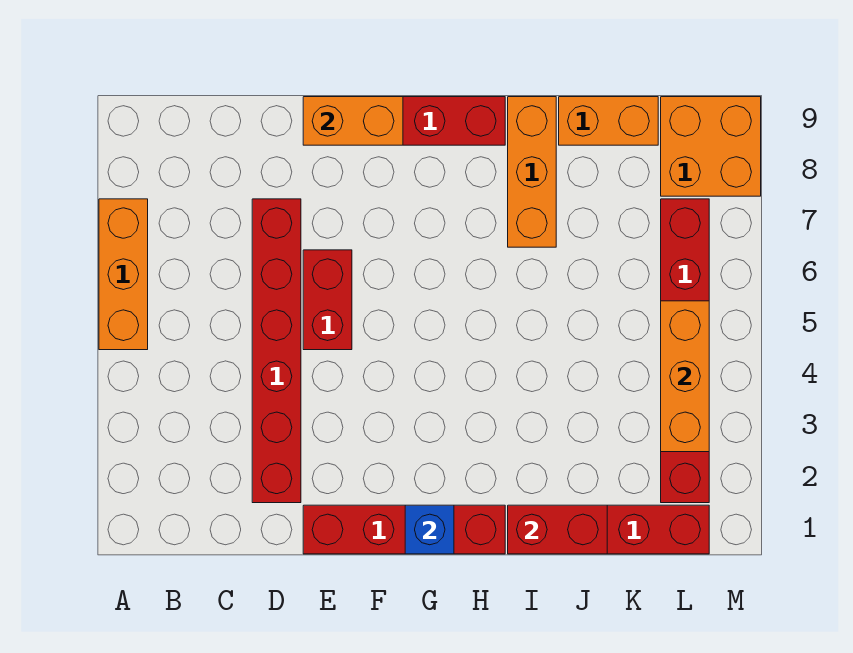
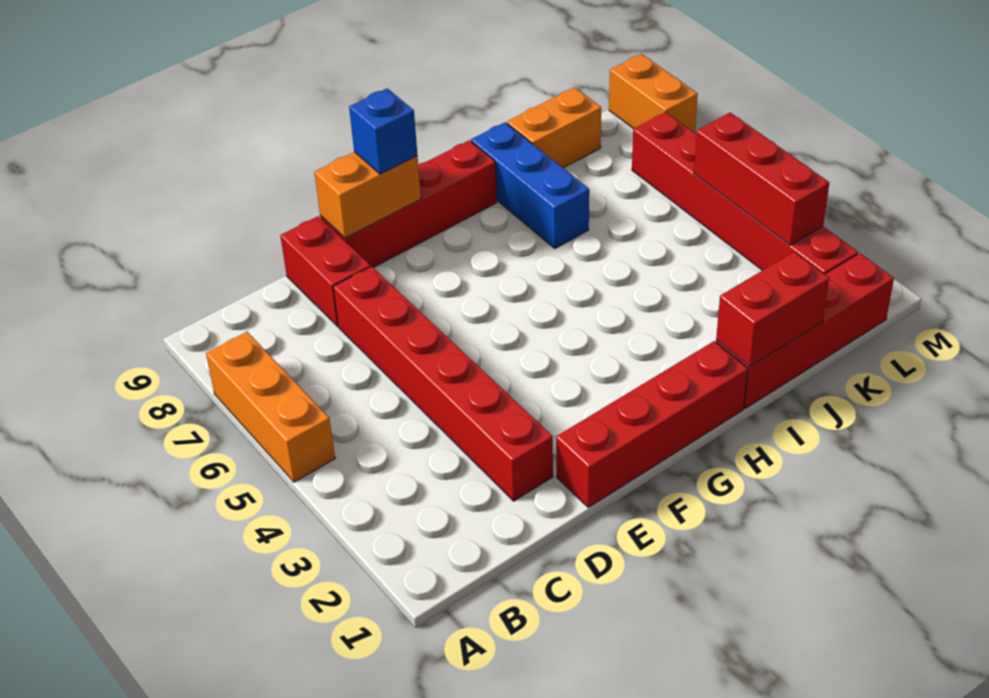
red 1x2 brick [303,250,352,350] -> red 1x2 brick moved to [280,216,370,326]
blue 1x1 brick [405,505,454,554] -> blue 1x1 brick moved to [349,88,417,174]
orange 1x3 brick [508,97,556,247] -> blue 1x3 brick [471,122,589,248]
orange 1x3 brick [661,301,709,452] -> red 1x3 brick [694,113,829,245]
orange 2x2 brick [661,97,761,196] -> orange 1x2 brick [609,54,698,133]

